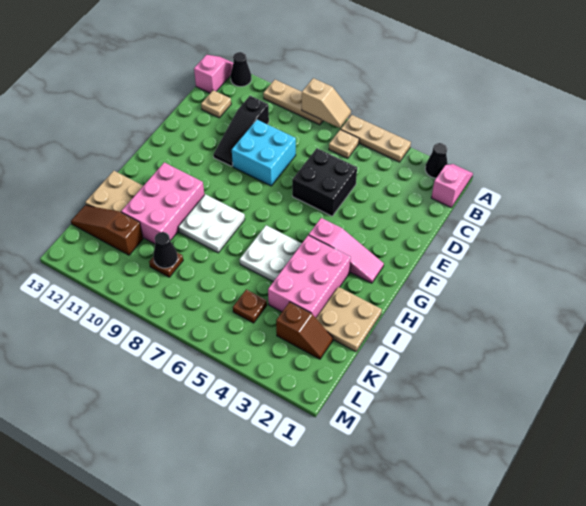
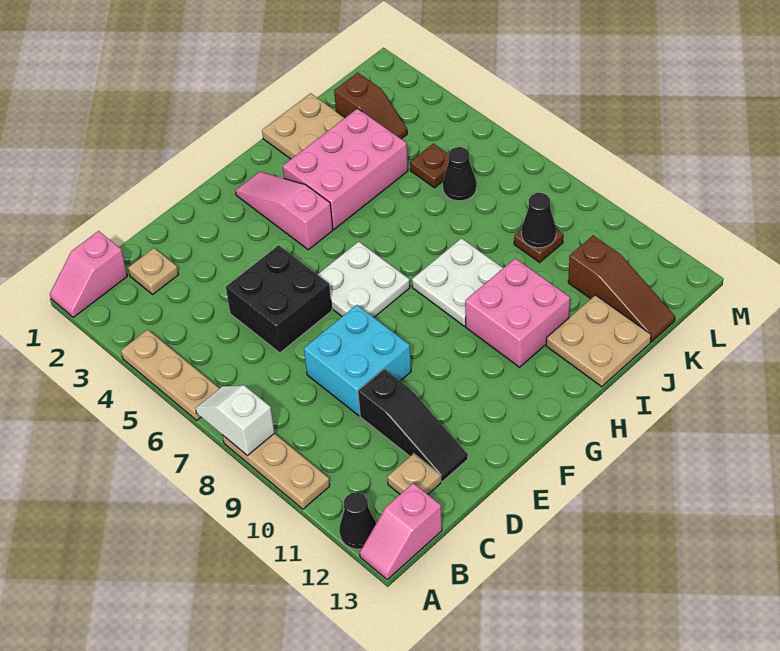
black 1x1 cone [425,143,448,178] -> black 1x1 cone moved to [443,147,476,201]
tan 1x2 slope [302,78,351,128] -> white 1x2 slope [195,385,274,456]
tan 1x1 plate [329,130,359,158] -> tan 1x1 plate moved to [128,248,179,294]
black 1x3 slope [213,96,269,166] -> black 1x3 slope turned to [358,369,468,482]
white 2x2 plate [240,225,302,282] -> white 2x2 plate moved to [317,242,410,317]
pink 2x3 brick [121,162,204,244] -> pink 2x2 brick [465,258,570,367]
brown 1x2 slope [276,302,333,359] -> brown 1x2 slope turned to [334,73,407,139]

